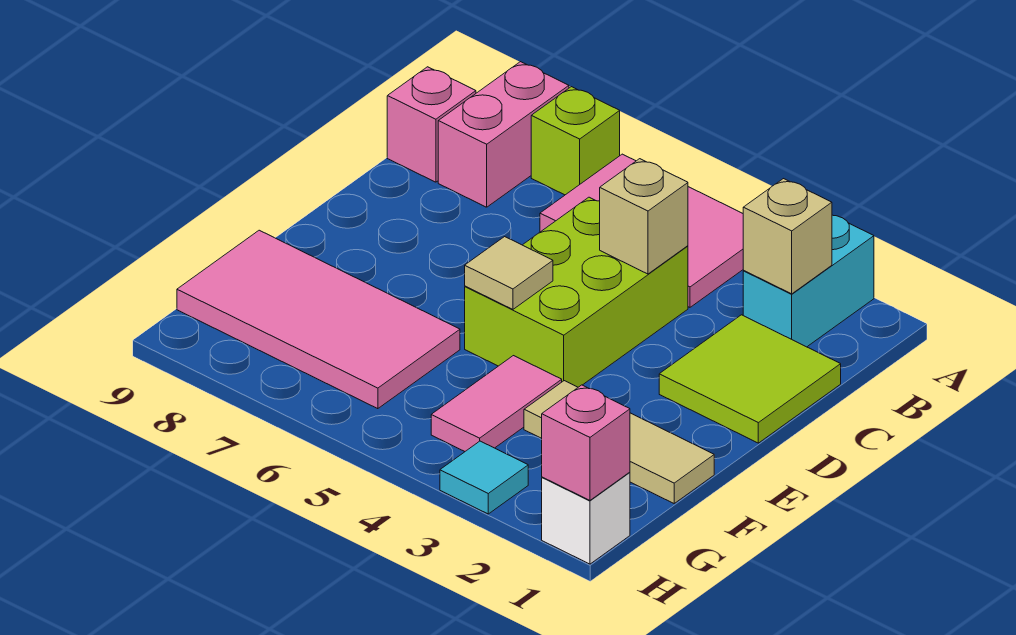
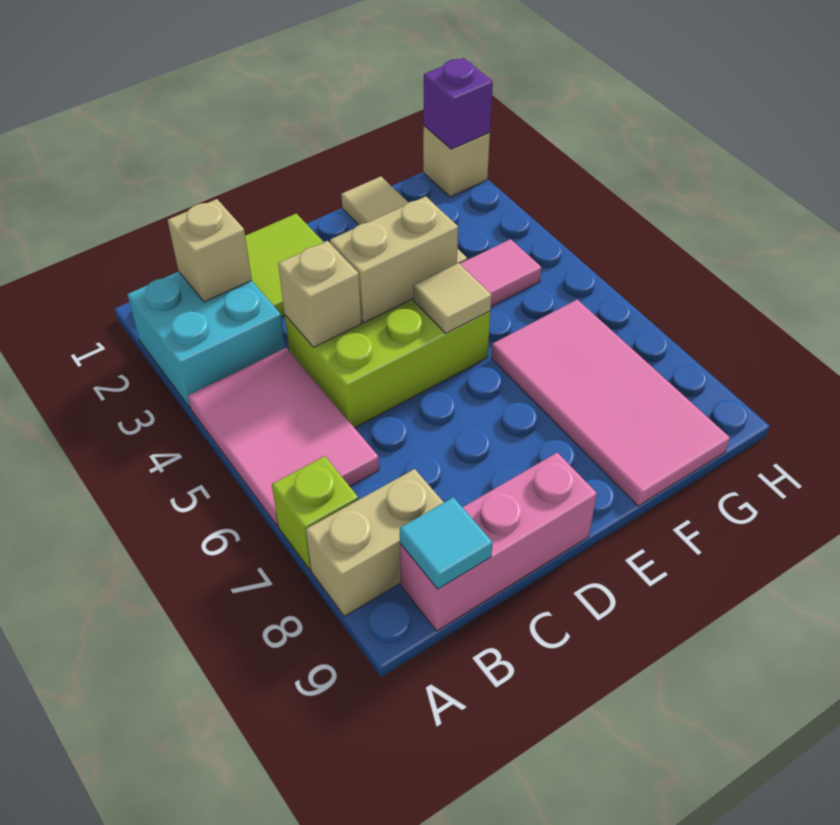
cyan 1x2 brick [743,215,874,347] -> cyan 2x2 brick [127,272,285,408]
pink 1x2 brick [438,62,569,207] -> tan 1x2 brick [306,469,444,616]
pink 1x1 brick [387,67,476,182] -> pink 1x3 brick [400,453,597,631]
none -> tan 1x2 brick [330,196,458,323]
white 1x1 brick [542,472,630,564] -> tan 1x1 brick [423,126,490,197]
pink 1x1 brick [542,385,630,500] -> purple 1x1 brick [424,58,493,149]
cyan 1x1 tile [440,441,528,514] -> cyan 1x1 tile moved to [400,497,493,589]

